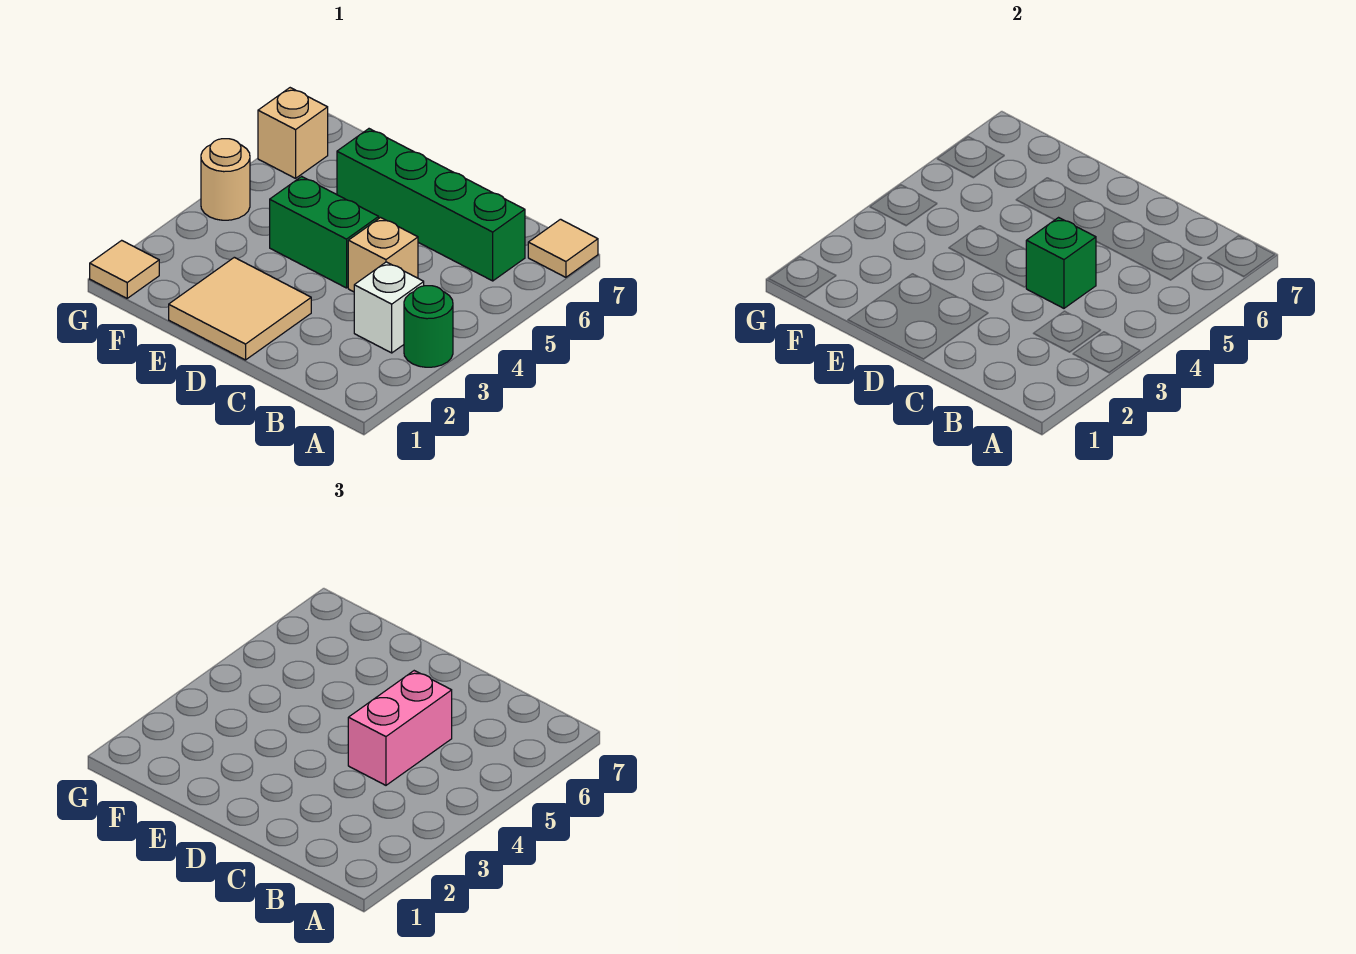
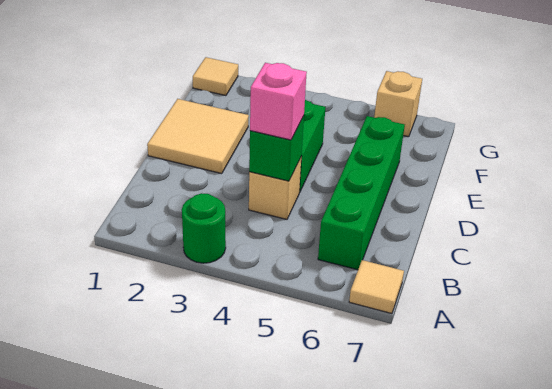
white 1x1 brick [354,262,424,353] -> none
pink 1x2 brick [348,671,452,785] -> pink 1x1 brick [250,63,307,140]
tan 1x1 round brick [201,139,250,220] -> none

